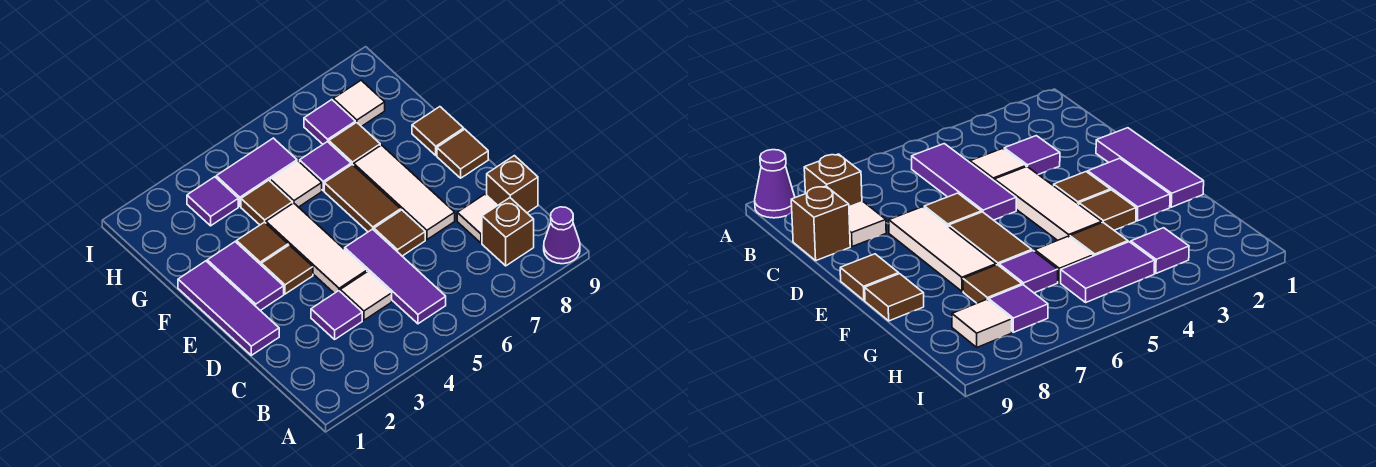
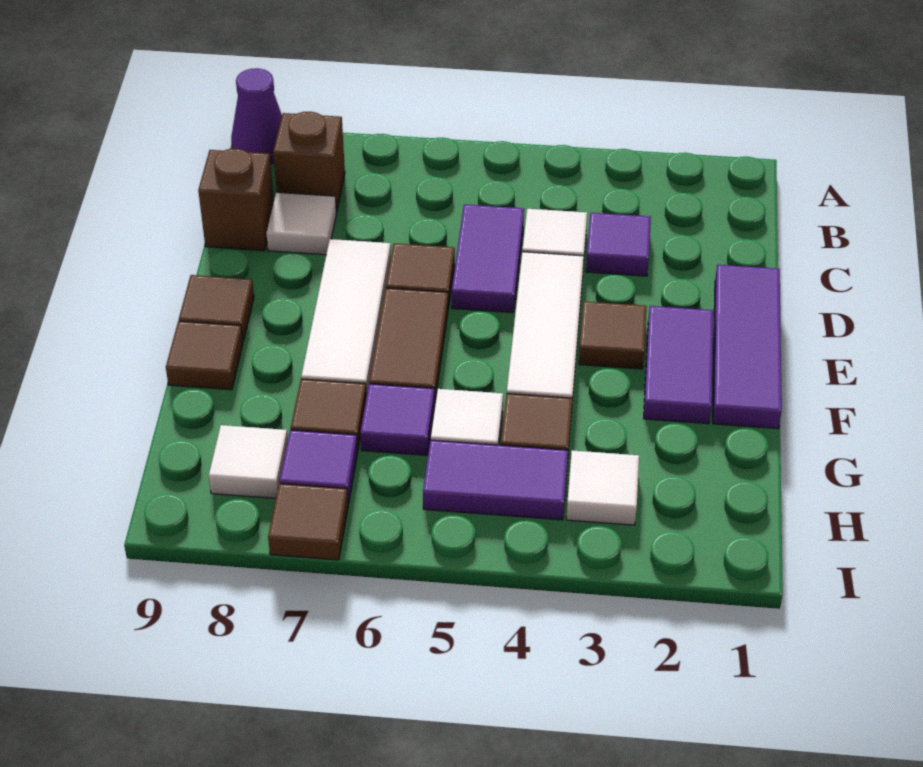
purple 1x3 tile [345,229,446,324] -> purple 1x2 tile [452,204,524,313]
brown 1x1 tile [237,222,288,265] -> brown 1x1 tile moved to [268,484,348,560]
purple 1x1 tile [187,177,238,226] -> white 1x1 tile [566,450,639,525]

